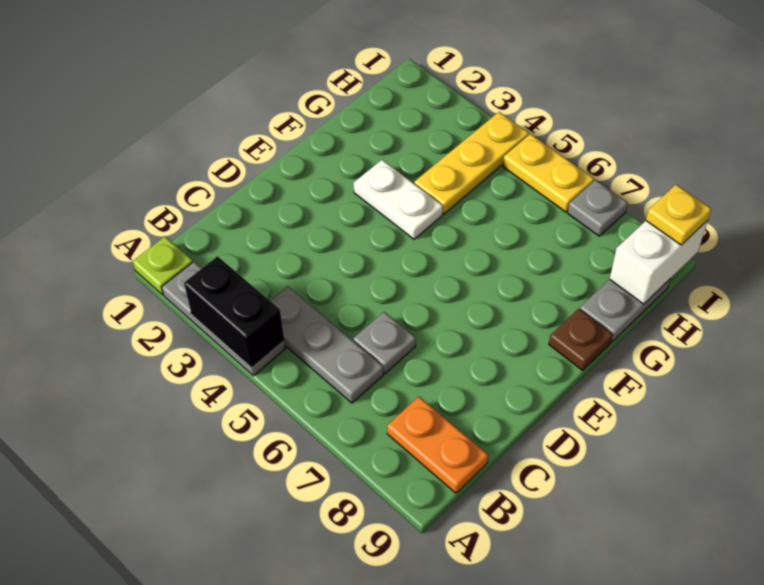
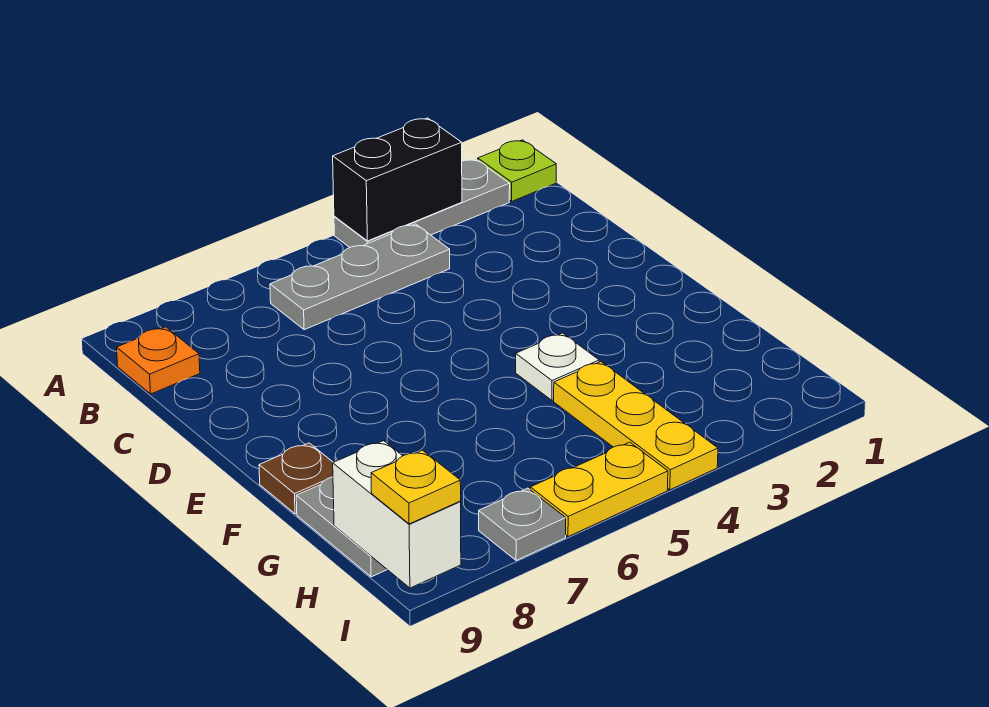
orange 1x2 plate [387,397,488,493] -> orange 1x1 plate [117,327,200,394]
grey 1x1 plate [353,312,416,374] -> none
white 1x2 plate [354,160,443,239] -> white 1x1 plate [516,333,599,400]

